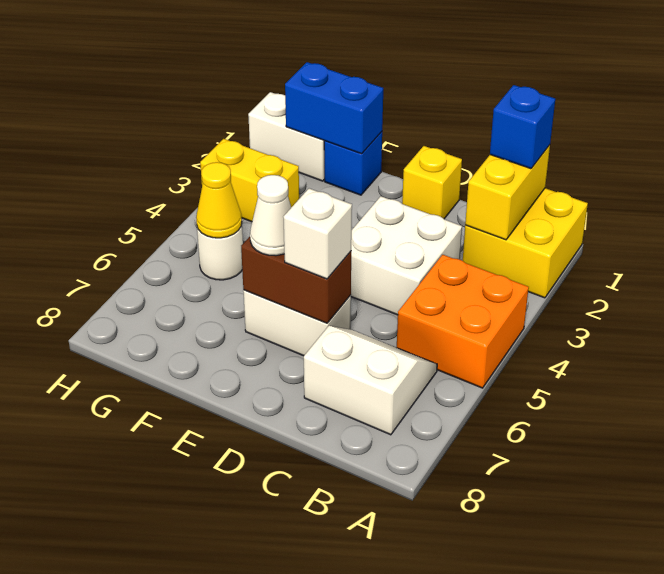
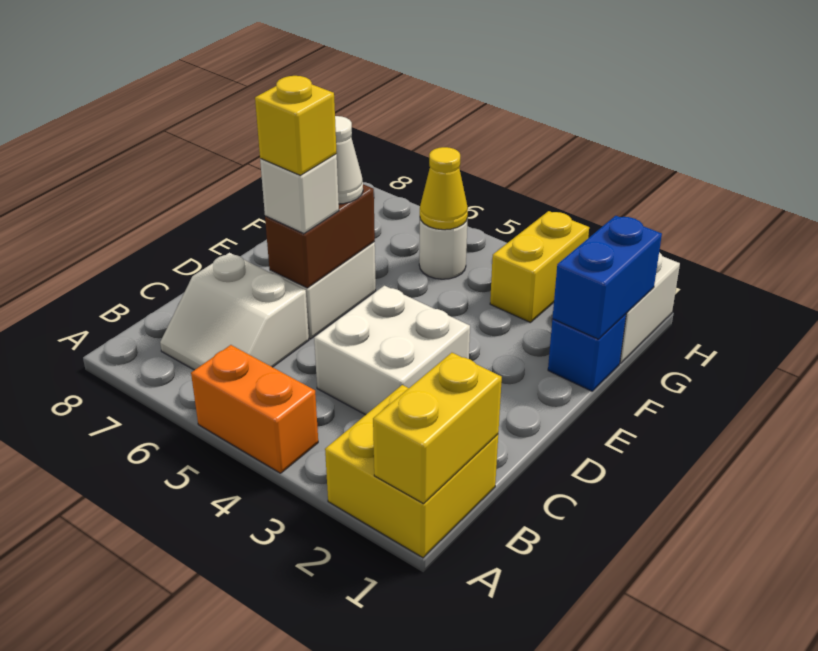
orange 2x2 brick [397,255,529,388] -> orange 1x2 brick [191,345,318,473]
yellow 1x2 brick [465,145,550,240] -> yellow 1x2 brick turned to [373,353,502,504]
blue 1x1 brick [490,85,555,169] -> none
white 2x2 slope [304,326,437,435] -> white 2x2 slope turned to [160,253,309,370]
yellow 1x1 brick [402,146,462,219] -> yellow 1x1 brick moved to [255,76,337,175]

